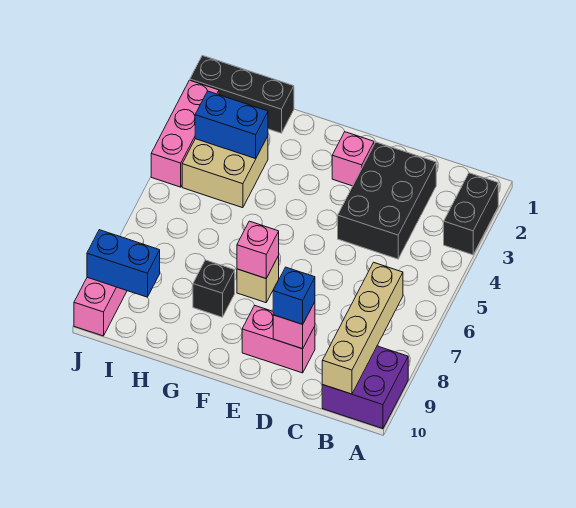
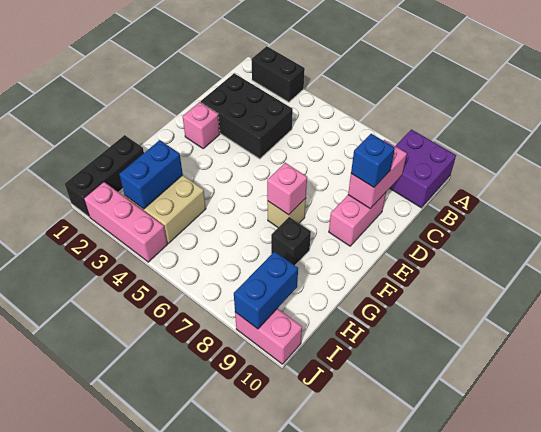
tan 1x4 brick [322,262,403,394] -> none
pink 1x1 brick [273,302,315,349] -> pink 1x2 brick [348,140,407,209]

